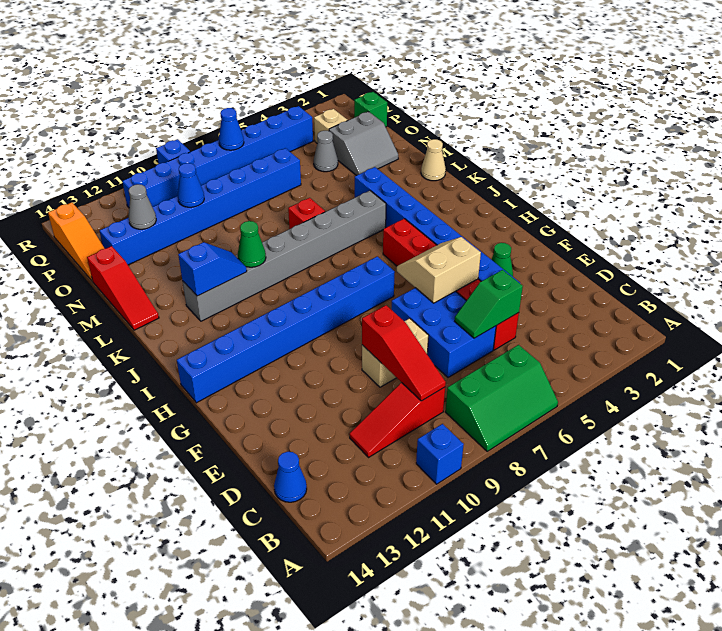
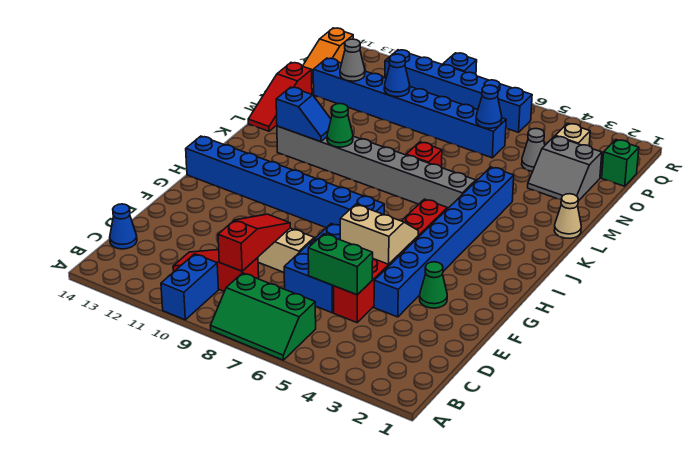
blue 1x1 brick [416,424,464,484] -> blue 1x2 brick [161,254,218,320]
red 1x3 slope [362,305,446,401] -> red 1x3 slope turned to [218,214,290,271]
green 1x2 slope [455,270,523,338] -> green 1x2 brick [308,234,373,295]
blue 1x8 brick [122,106,313,207] -> blue 1x6 brick [385,50,532,132]
blue 1x1 cone [219,108,244,150] -> blue 1x1 cone moved to [476,85,502,128]

